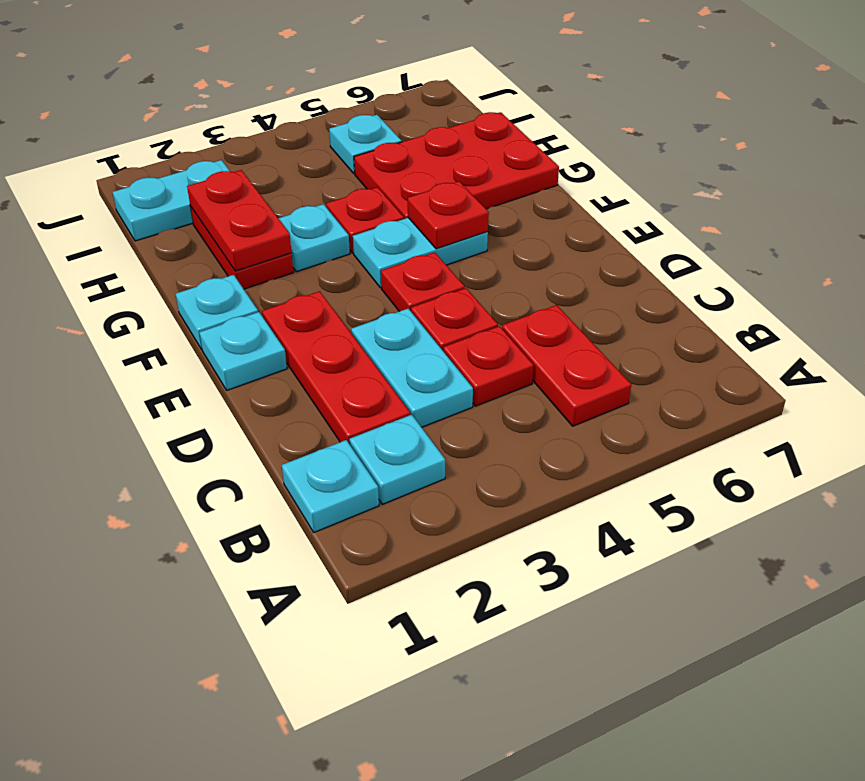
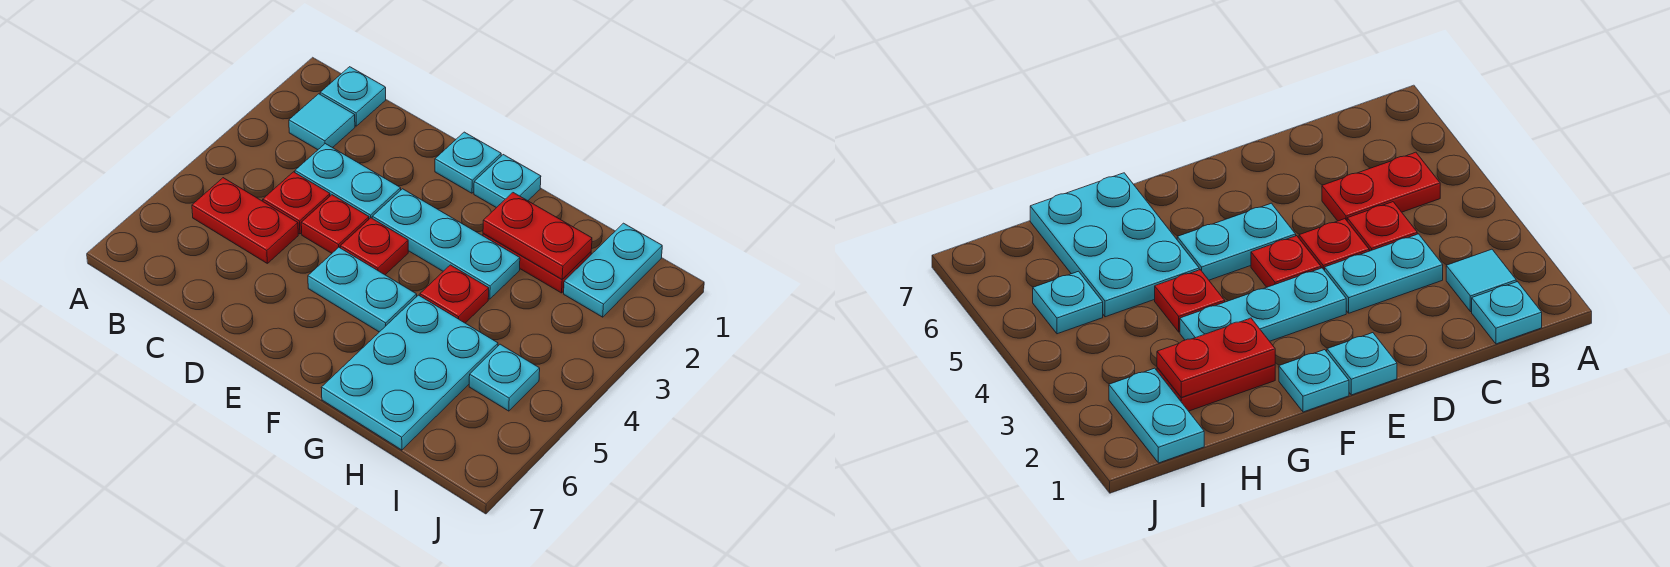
cyan 1x1 plate [350,415,445,504] -> cyan 1x1 tile [289,94,355,150]
red 1x3 plate [262,291,410,444] -> none
cyan 1x2 plate [353,218,488,288] -> cyan 1x2 plate turned to [308,247,417,332]
red 1x1 plate [408,181,489,249] -> none
cyan 1x1 plate [278,204,350,272] -> cyan 1x3 plate [372,189,520,299]
red 2x3 plate [354,112,559,219] -> cyan 2x3 plate [321,295,498,450]

